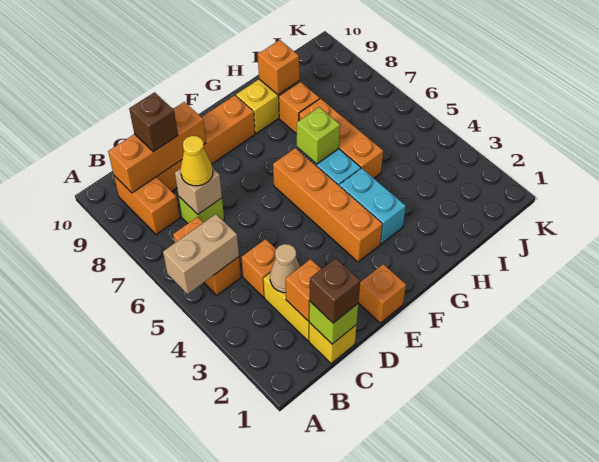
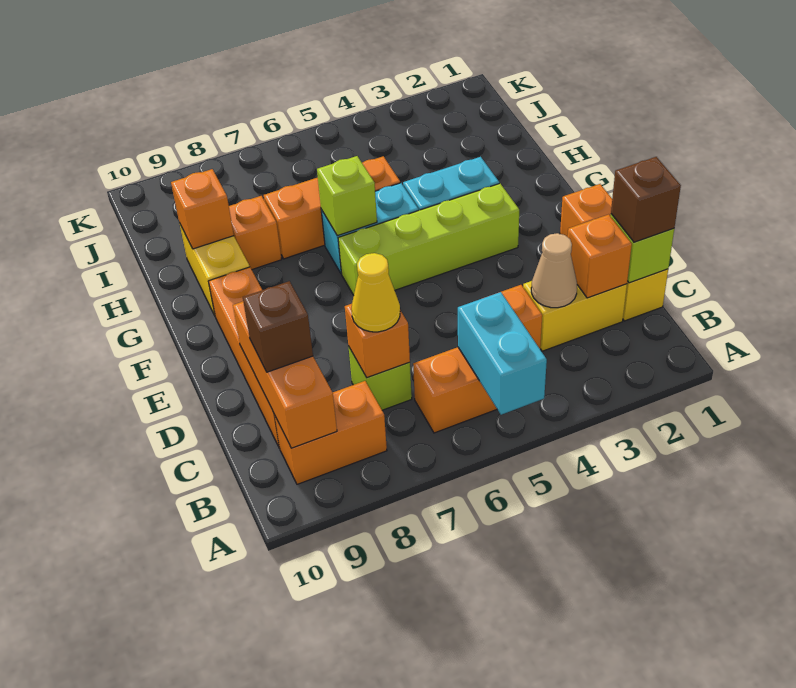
tan 1x2 brick [163,214,239,294] -> cyan 1x2 brick [458,292,547,415]
tan 1x1 brick [175,169,222,214] -> orange 1x1 brick [345,304,410,377]
orange 1x4 brick [273,148,382,262] -> lime 1x4 brick [338,183,519,295]

